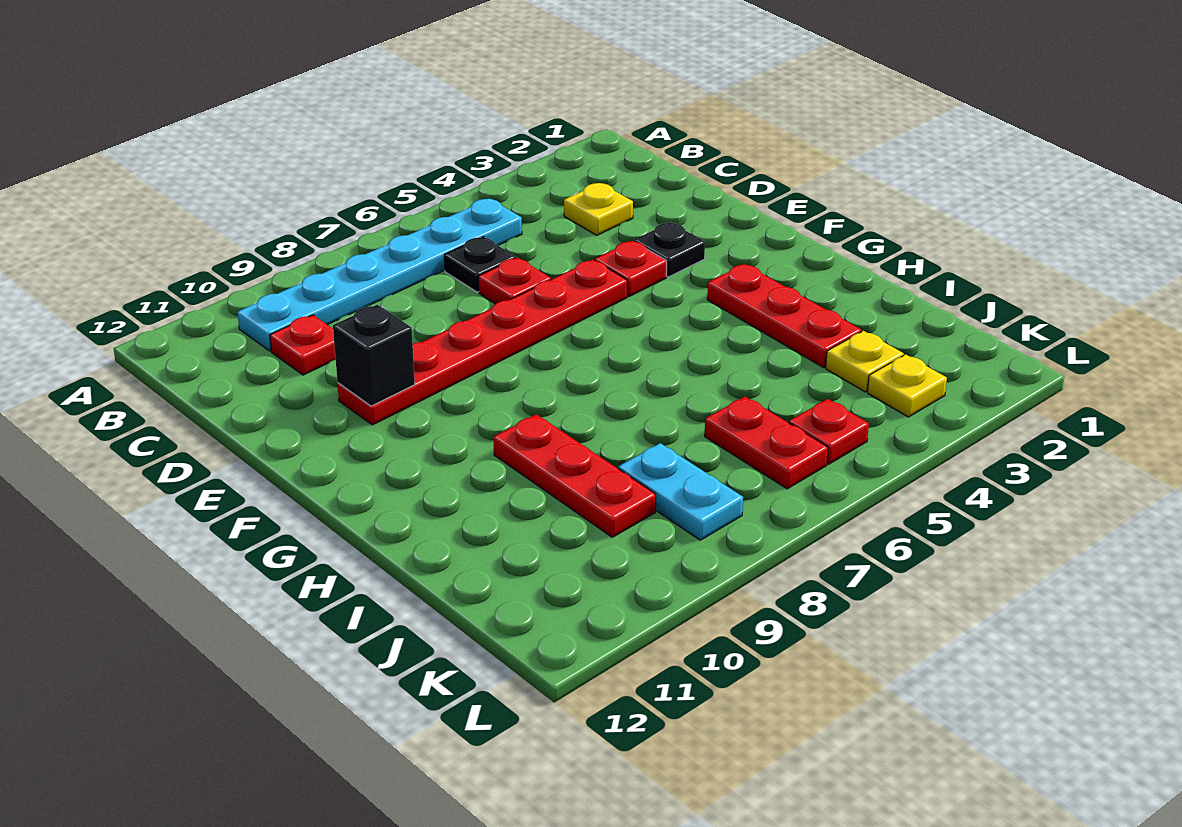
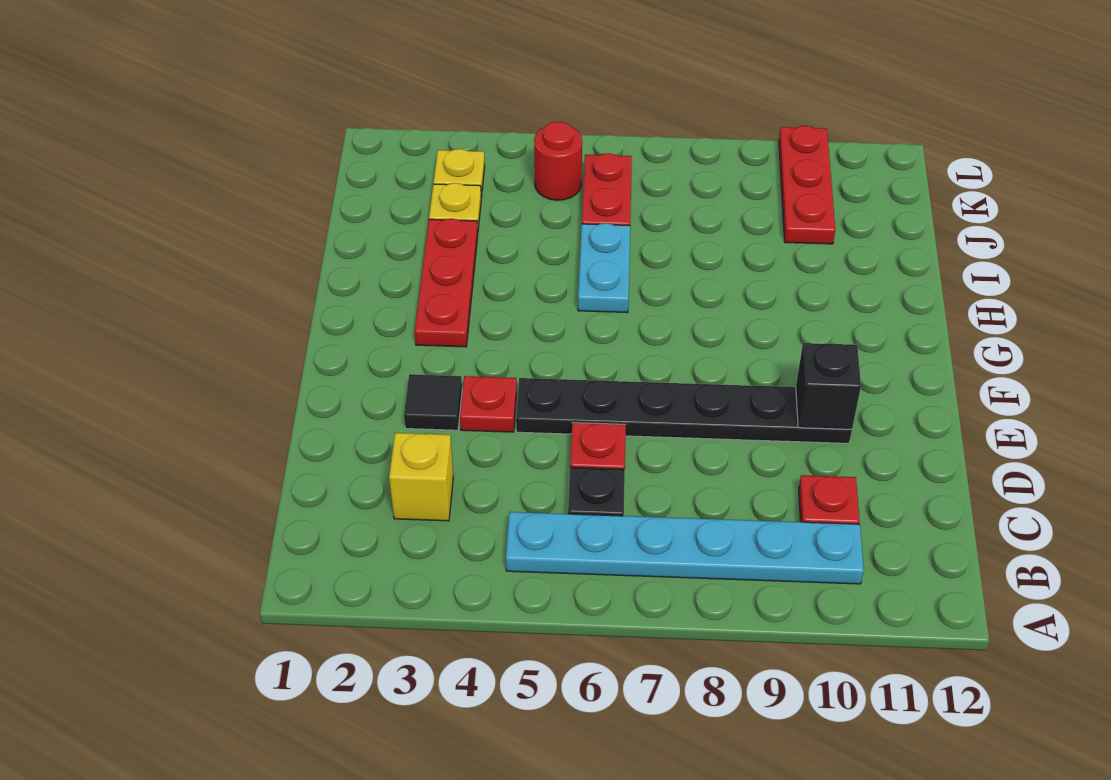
yellow 1x1 plate [564,183,633,235] -> yellow 1x1 brick [389,433,453,521]
black 1x1 plate [634,222,705,277] -> black 1x1 tile [404,374,462,430]
red 1x6 plate [337,260,627,425] -> black 1x6 plate [516,378,852,443]
red 1x3 plate [493,414,656,537] -> red 1x3 plate moved to [779,126,835,244]
cyan 1x2 plate [618,443,743,540] -> cyan 1x2 plate moved to [578,223,630,312]
red 1x1 plate [789,399,869,464] -> red 1x1 round brick [534,122,582,200]

